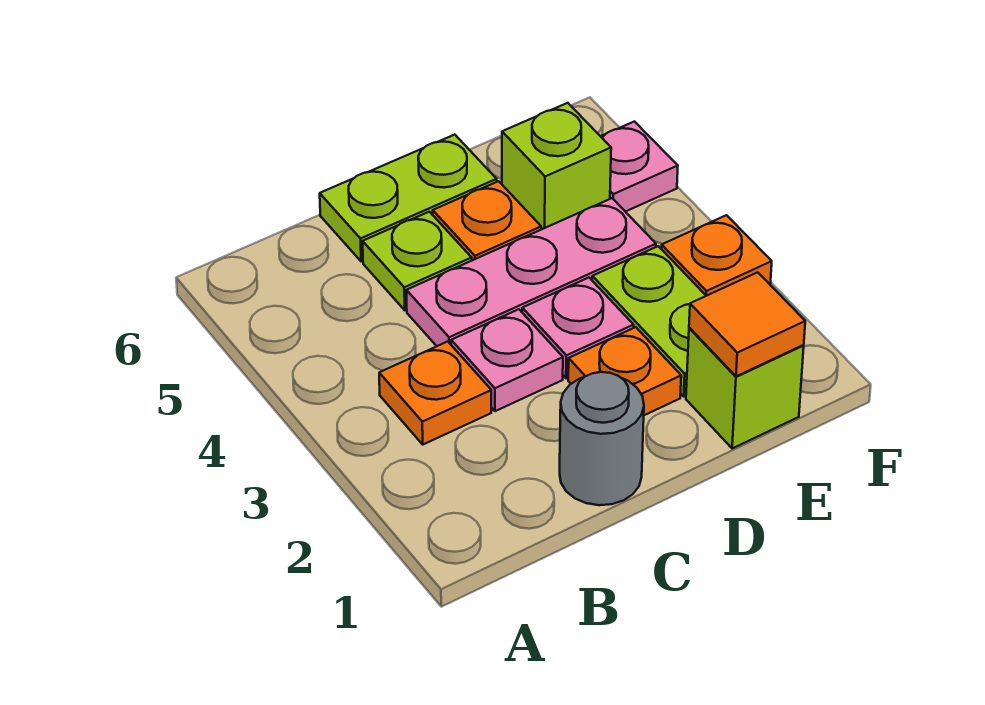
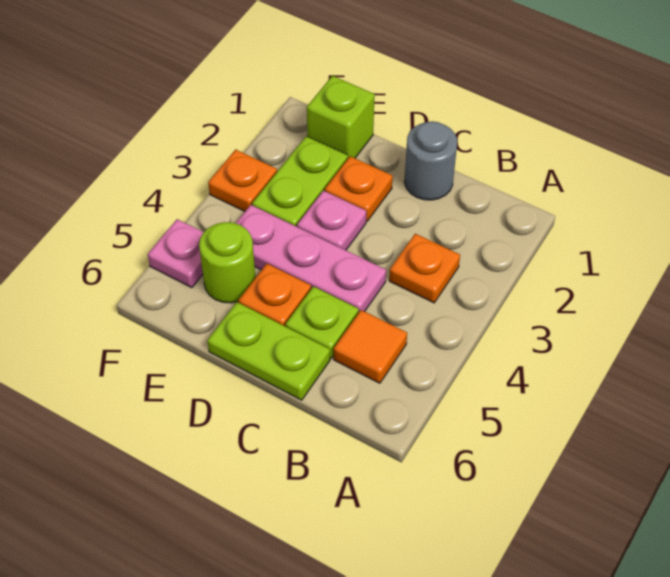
pink 1x1 plate [451,309,563,411] -> none
orange 1x1 tile [689,272,805,376] -> orange 1x1 tile moved to [334,310,407,383]
lime 1x1 brick [502,103,611,229] -> lime 1x1 round brick [199,222,255,303]

